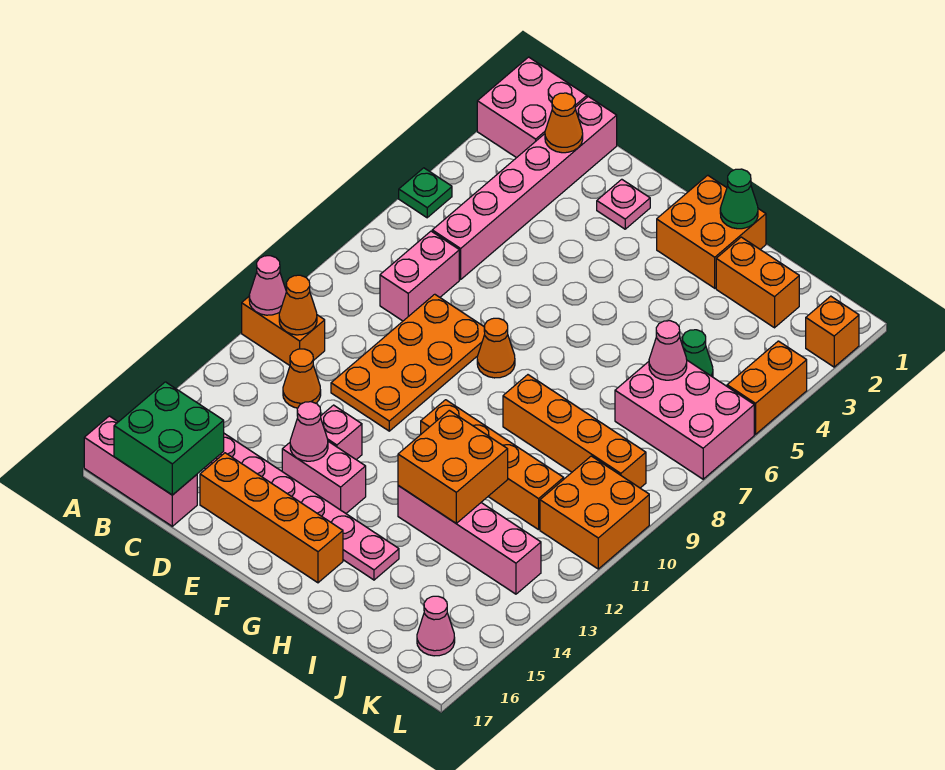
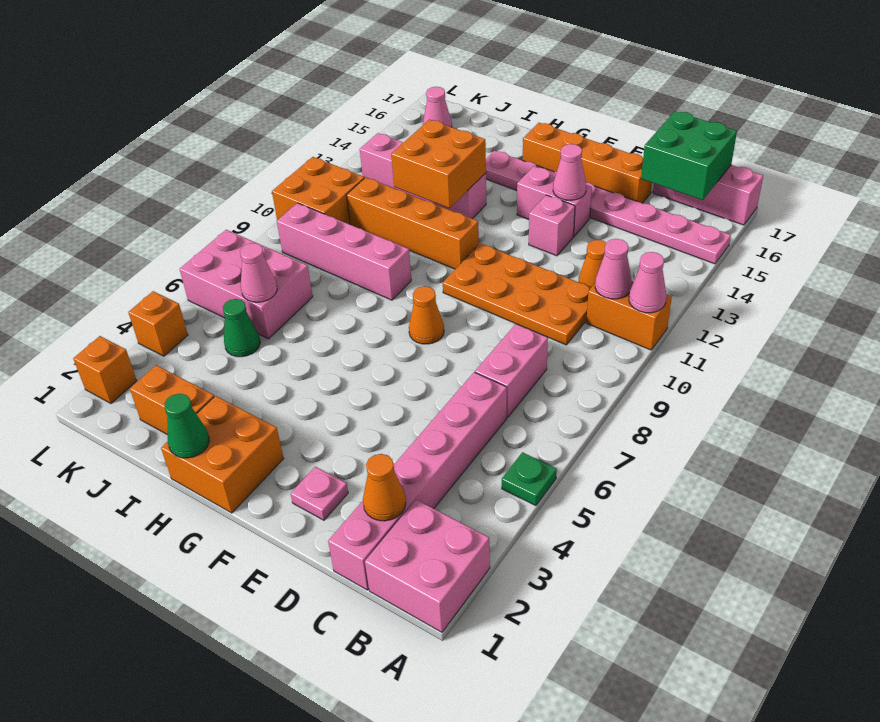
orange 1x1 cone [279,275,317,335] -> pink 1x1 cone [595,239,632,299]
orange 2x4 plate [331,294,485,431] -> orange 2x4 plate turned to [443,243,591,345]
orange 1x4 brick [503,375,646,488] -> pink 1x4 brick [277,203,411,300]
orange 1x2 brick [727,341,807,434] -> orange 1x1 brick [128,291,188,356]

